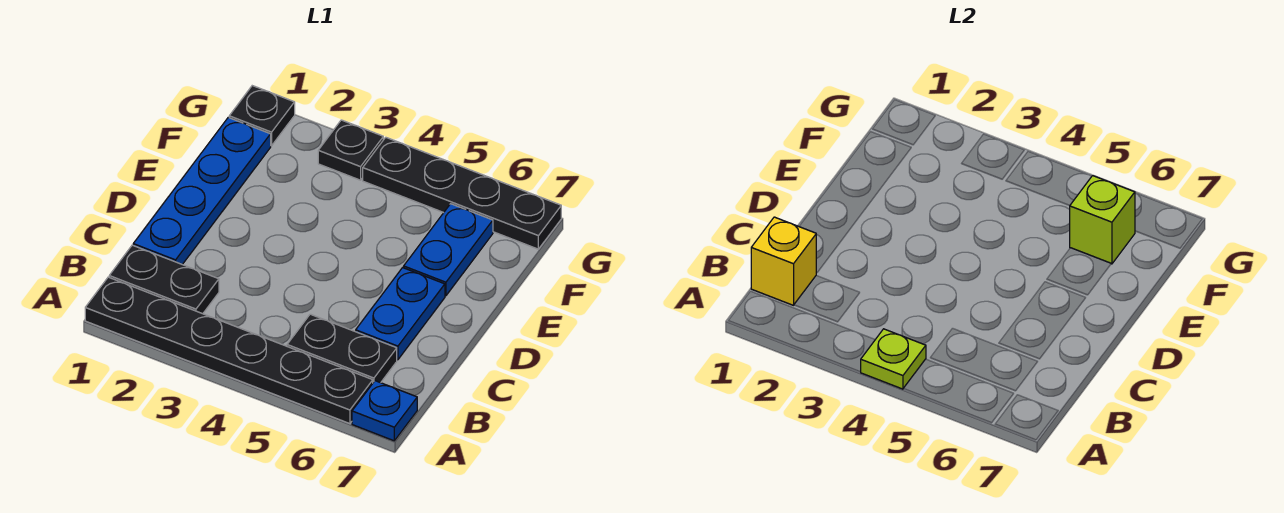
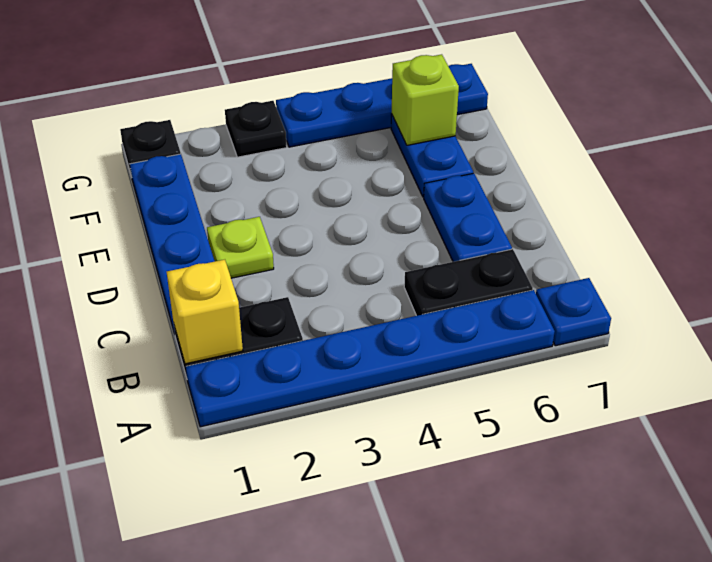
black 1x6 plate [85,277,373,424] -> blue 1x6 plate [186,290,555,427]
lime 1x1 plate [861,329,926,389] -> lime 1x1 plate moved to [207,217,274,278]
black 1x4 plate [363,137,561,249] -> blue 1x4 plate [276,64,488,147]

